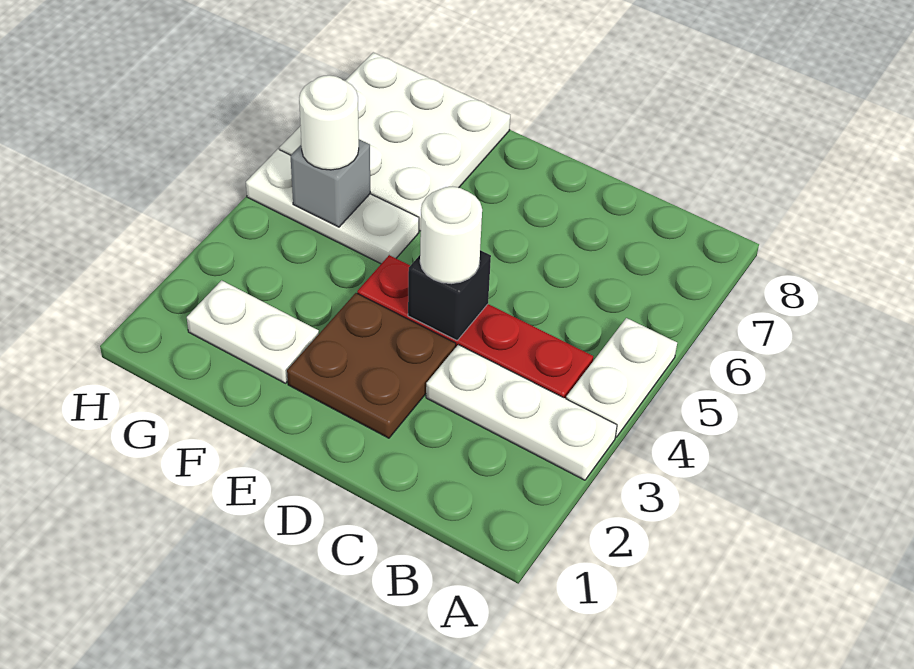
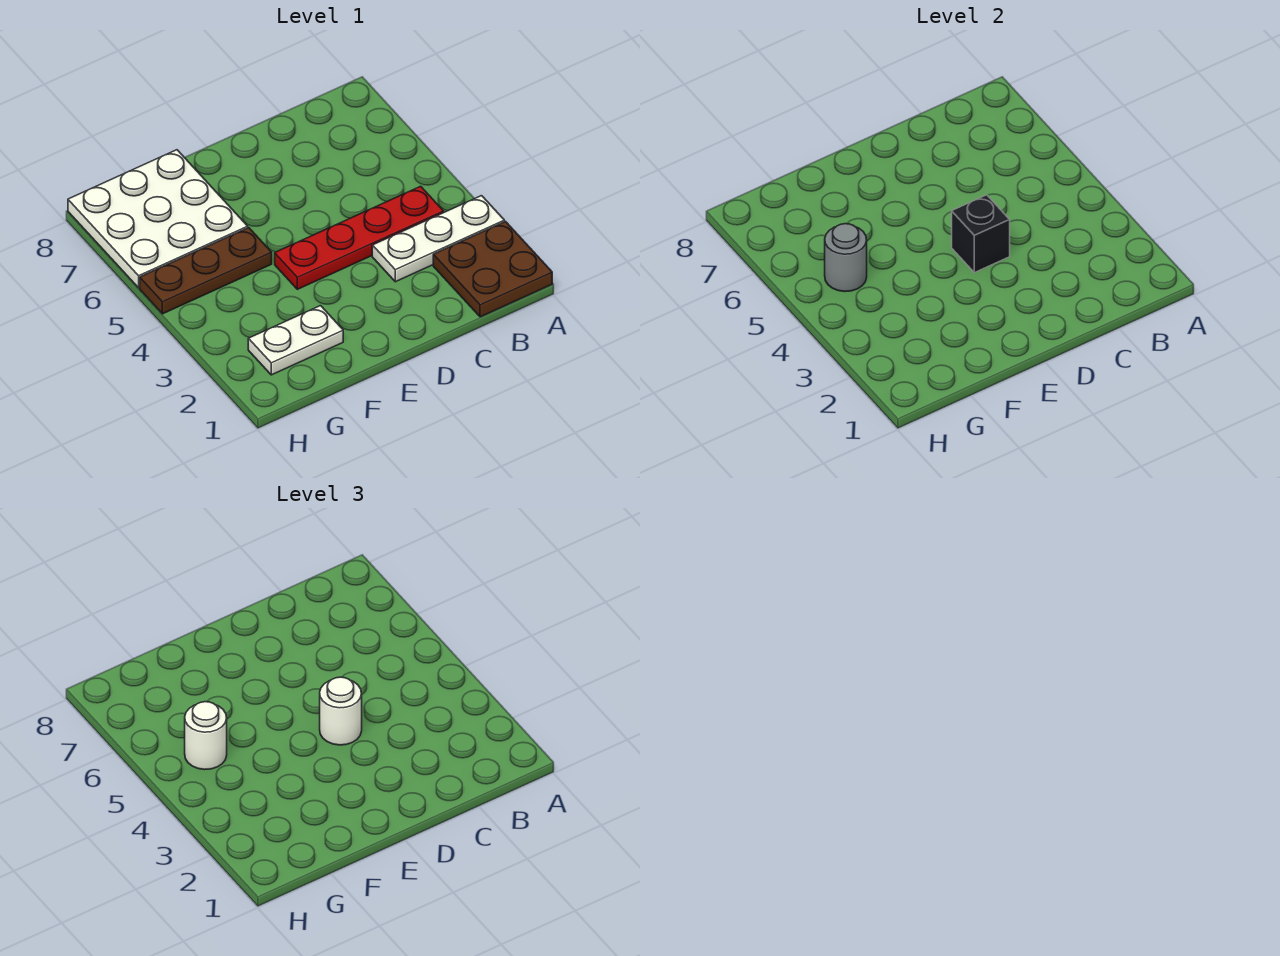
white 1x2 plate [566,318,677,437] -> none
brown 2x2 plate [287,293,456,438] -> brown 2x2 plate moved to [433,222,552,317]
white 1x3 plate [246,149,419,264] -> brown 1x3 plate [140,228,272,314]
grey 1x1 brick [291,139,370,227] -> grey 1x1 round brick [825,224,867,292]

